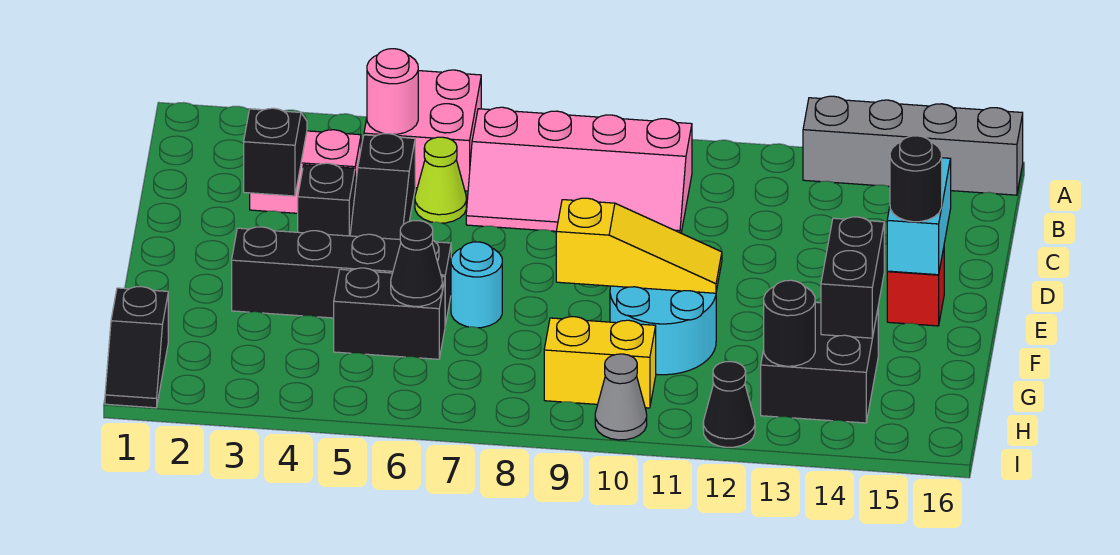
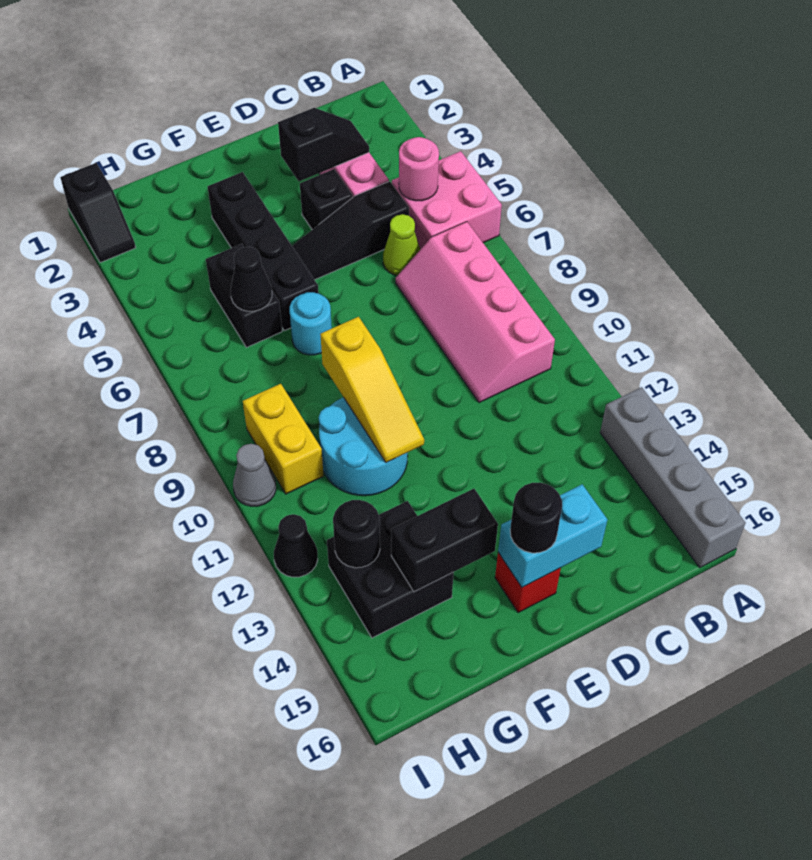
black 1x2 slope [105,287,168,408] -> black 1x2 slope turned to [60,163,136,263]

